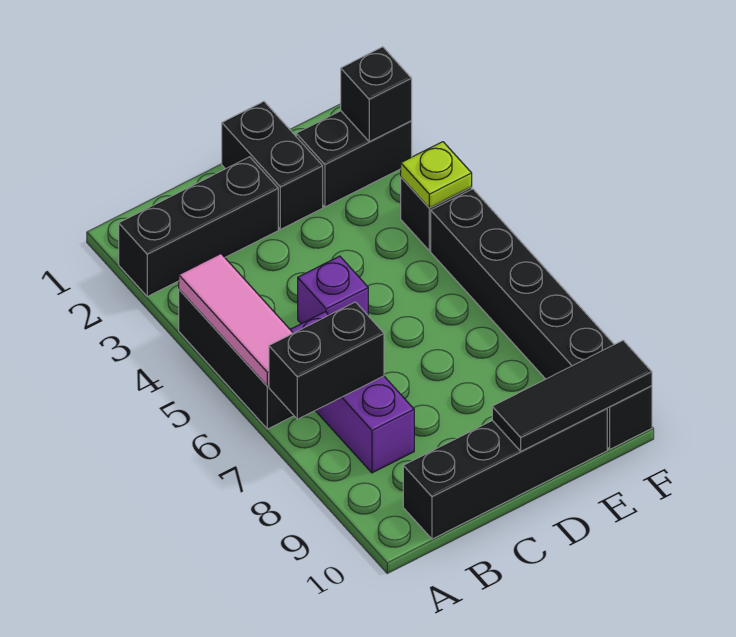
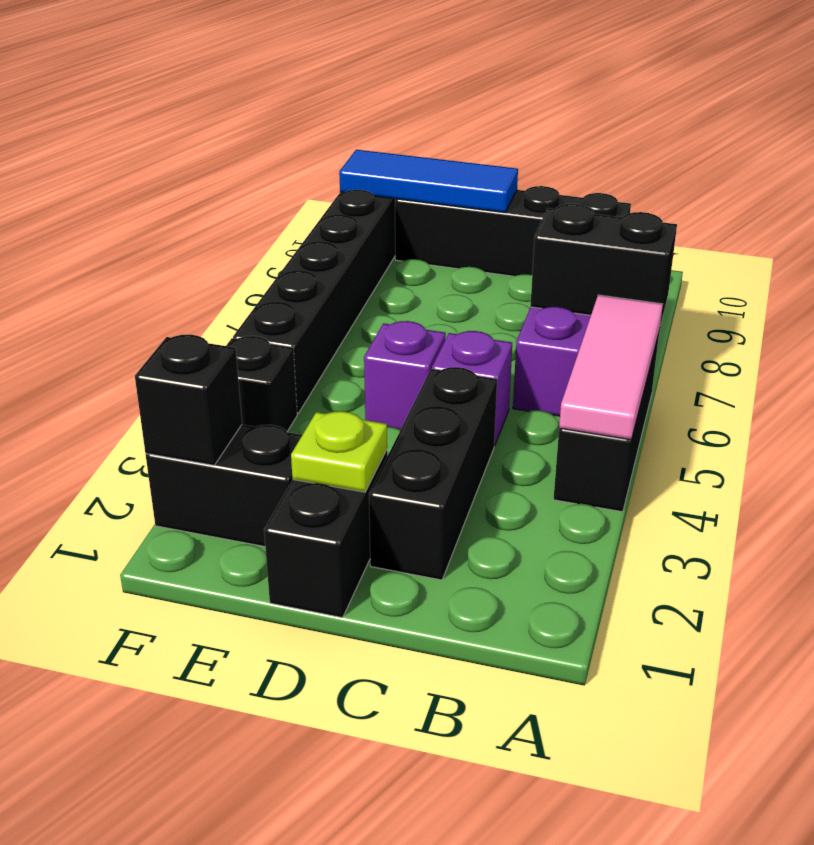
black 1x3 brick [119,157,278,297] -> black 1x3 brick turned to [369,367,497,580]
none -> purple 1x1 brick [364,321,446,430]
black 1x3 tile [492,340,652,451] -> blue 1x3 tile [339,150,518,212]
lime 1x1 plate [401,142,472,208] -> lime 1x1 plate moved to [291,411,387,492]

